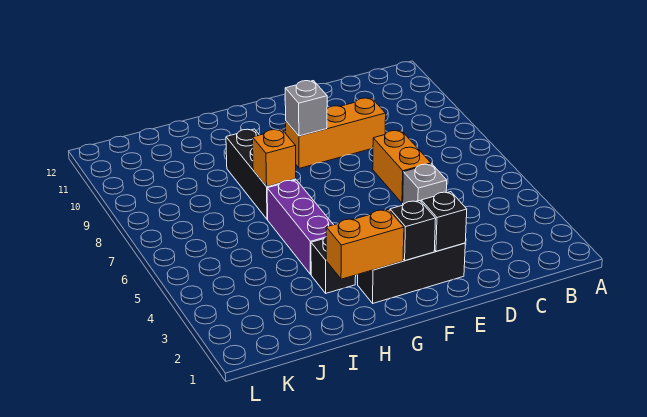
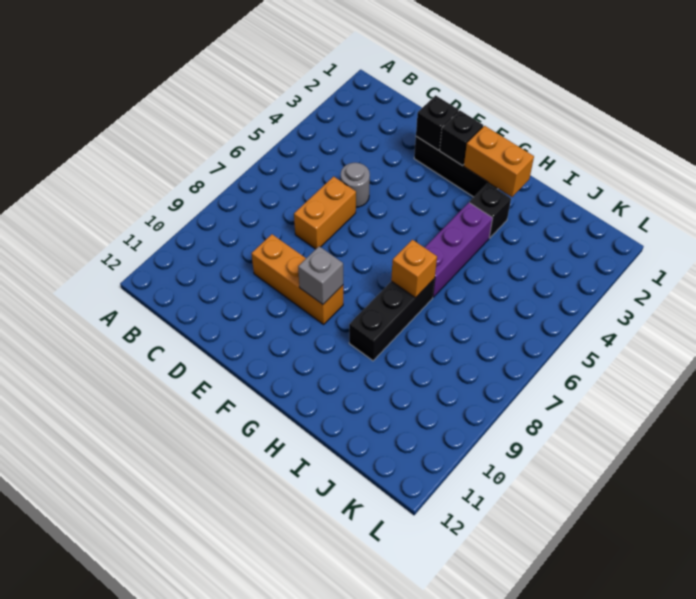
grey 1x1 brick [403,164,447,205] -> grey 1x1 round brick [341,163,370,207]

